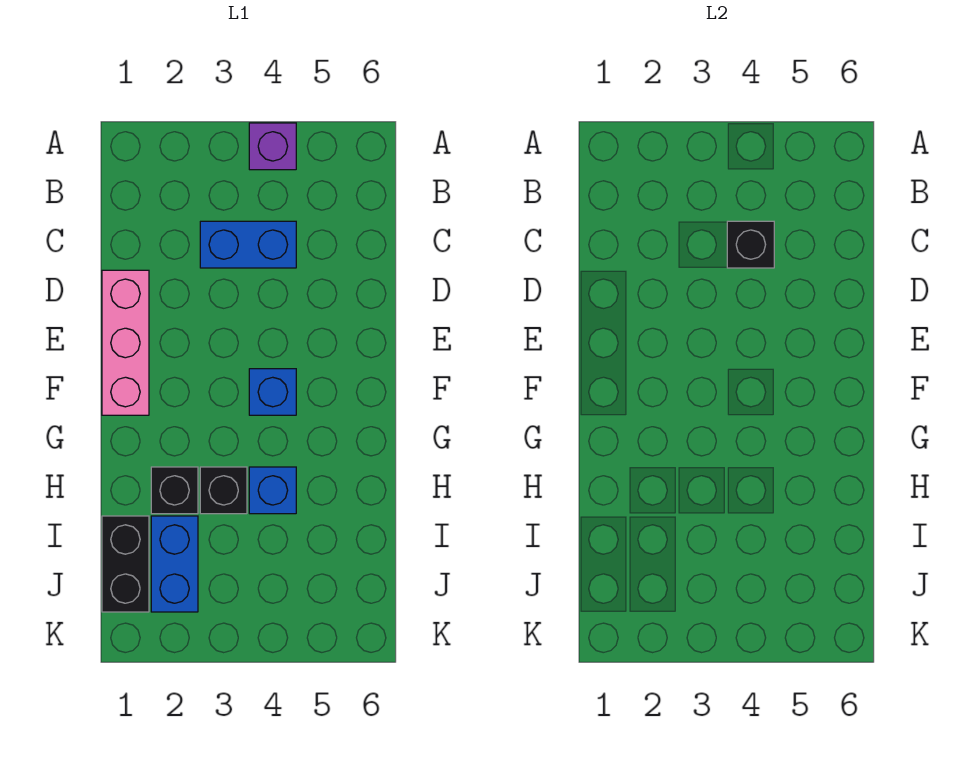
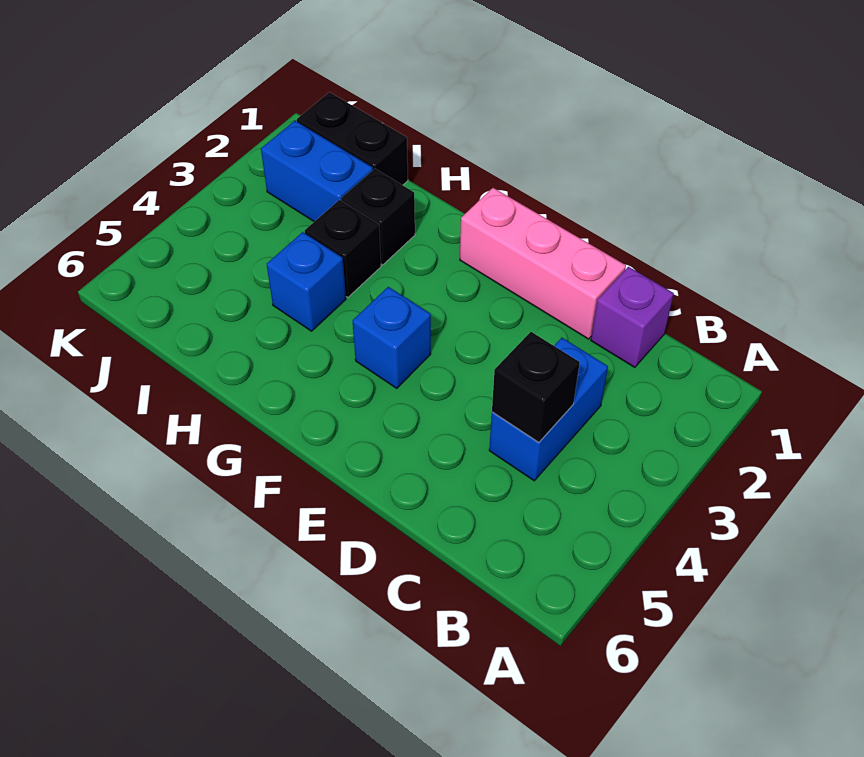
purple 1x1 brick [249,123,296,170] -> purple 1x1 brick moved to [591,267,674,367]

